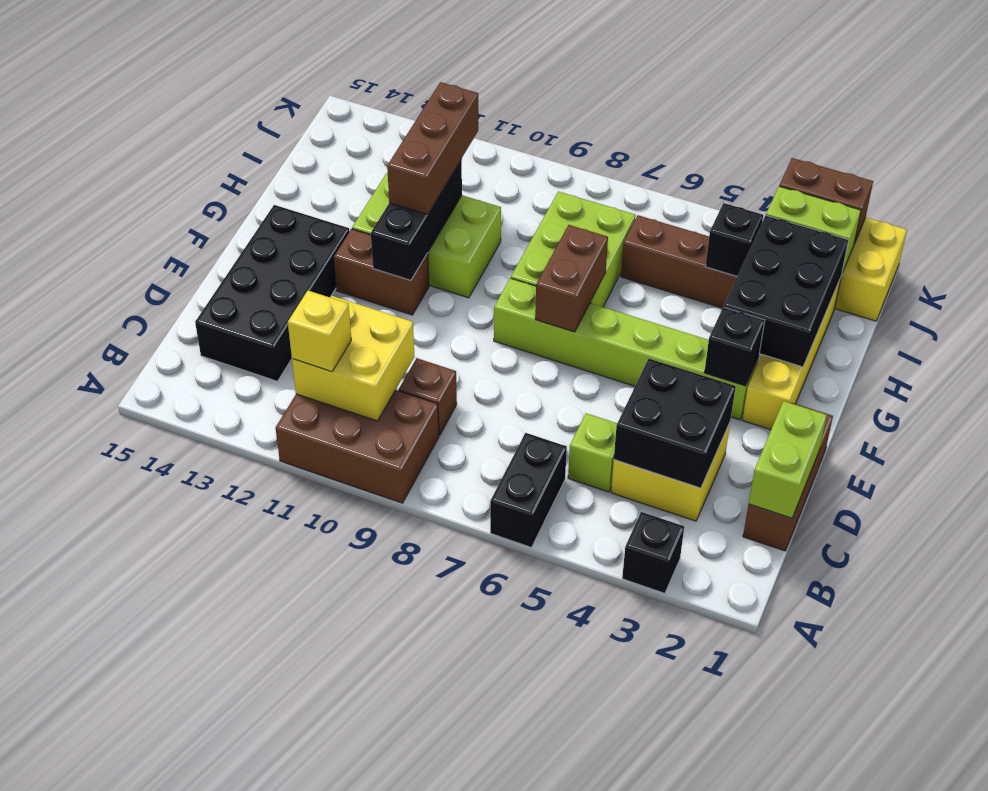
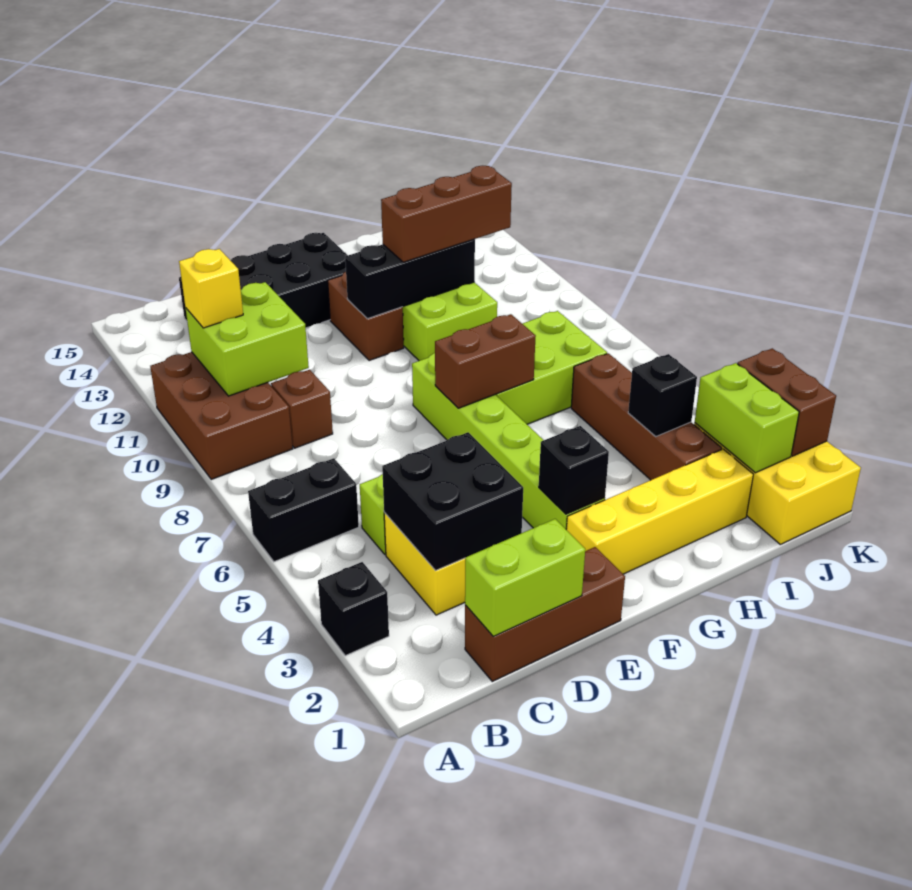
yellow 2x2 brick [292,296,414,421] -> lime 2x2 brick [186,282,309,396]
black 2x3 brick [724,216,849,367] -> none

